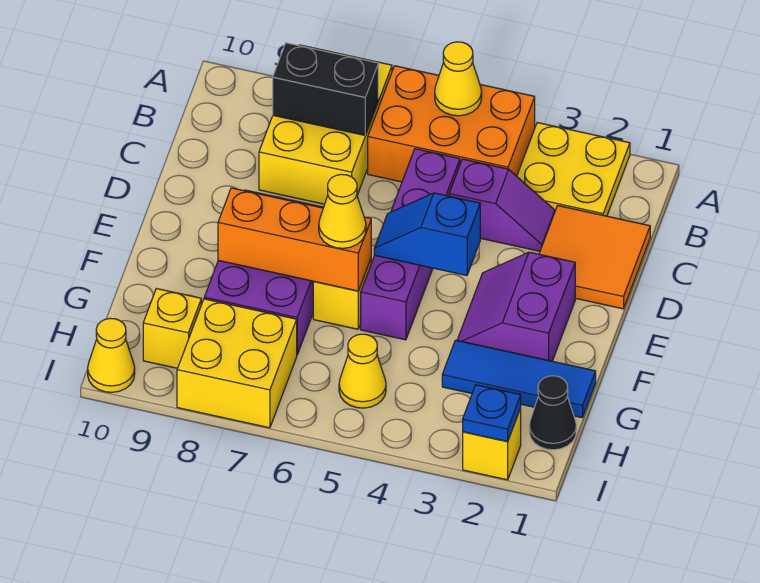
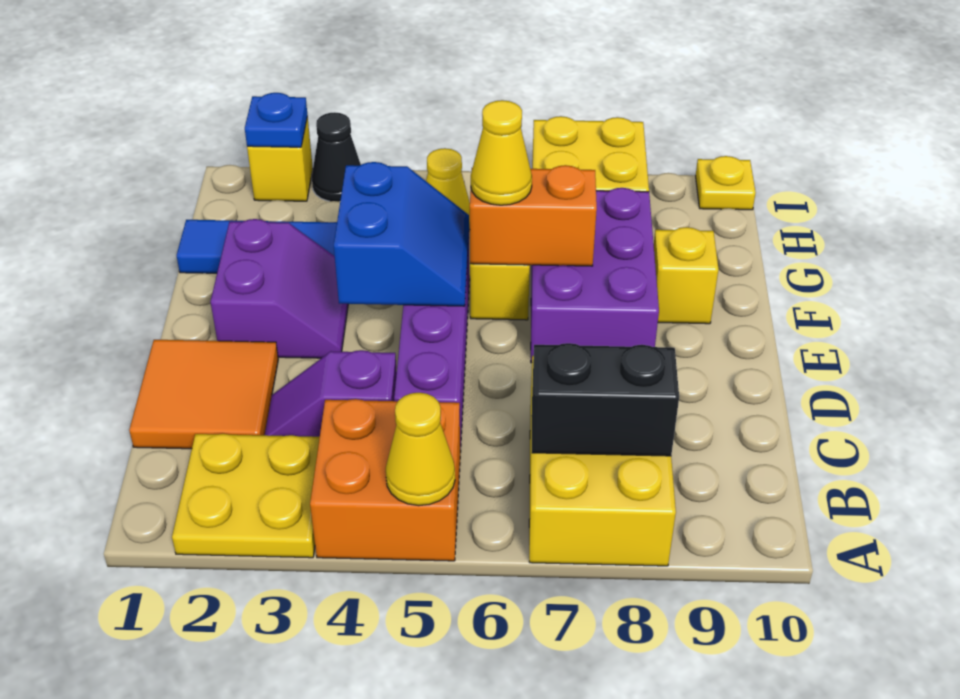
orange 2x3 brick [368,66,535,182] -> orange 2x2 brick [310,399,460,561]
blue 1x2 slope [374,193,480,275] -> blue 2x2 slope [334,162,469,306]
orange 1x3 brick [218,188,371,291] -> orange 1x2 brick [470,165,597,266]
black 1x1 cone [529,376,576,450] -> black 1x1 cone moved to [312,112,361,202]
yellow 1x1 brick [143,289,201,368] -> yellow 1x1 brick moved to [654,227,719,324]
yellow 1x1 cone [88,318,135,392] -> yellow 1x1 plate [696,156,756,210]

